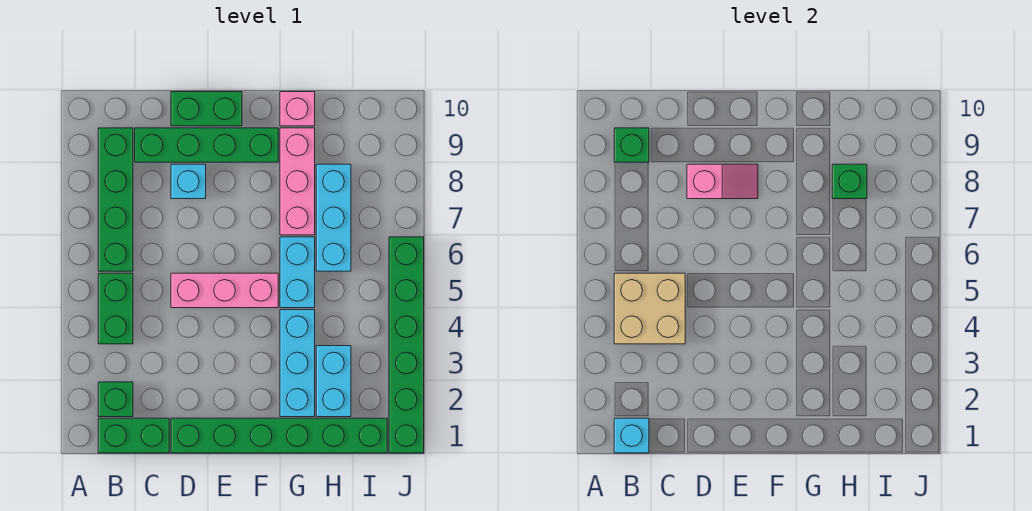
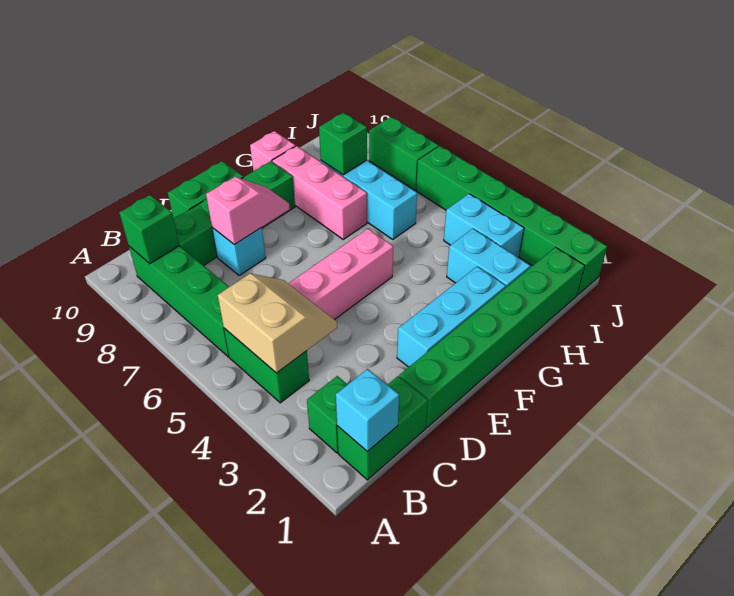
tan 2x2 brick [614,273,685,344] -> tan 2x2 slope [218,274,337,373]
cyan 1x3 brick [280,310,315,417] -> cyan 1x3 brick turned to [397,266,506,367]
cyan 1x2 brick [280,237,315,308] -> cyan 1x2 brick moved to [444,194,524,258]
none -> green 1x2 brick [369,117,439,190]

